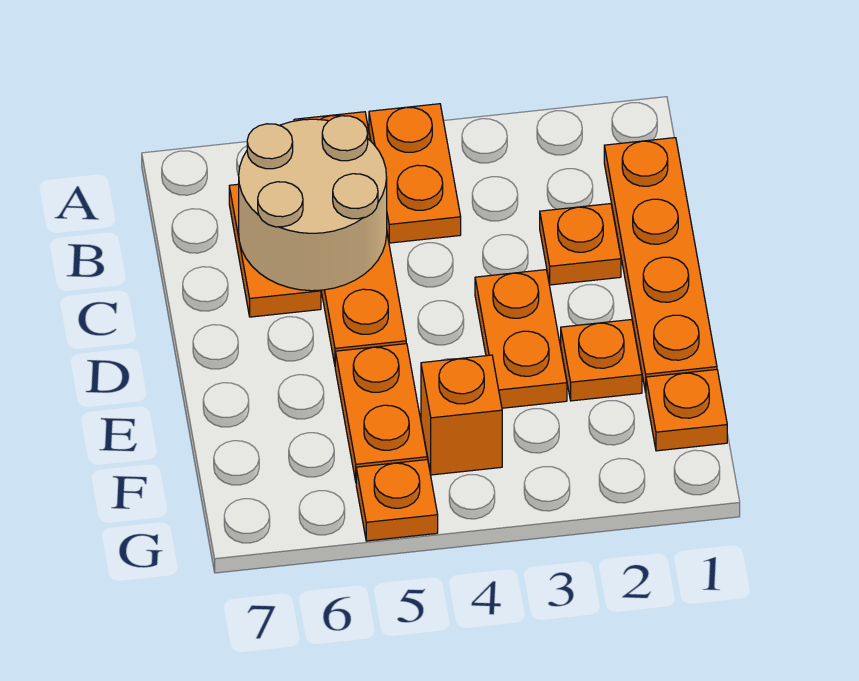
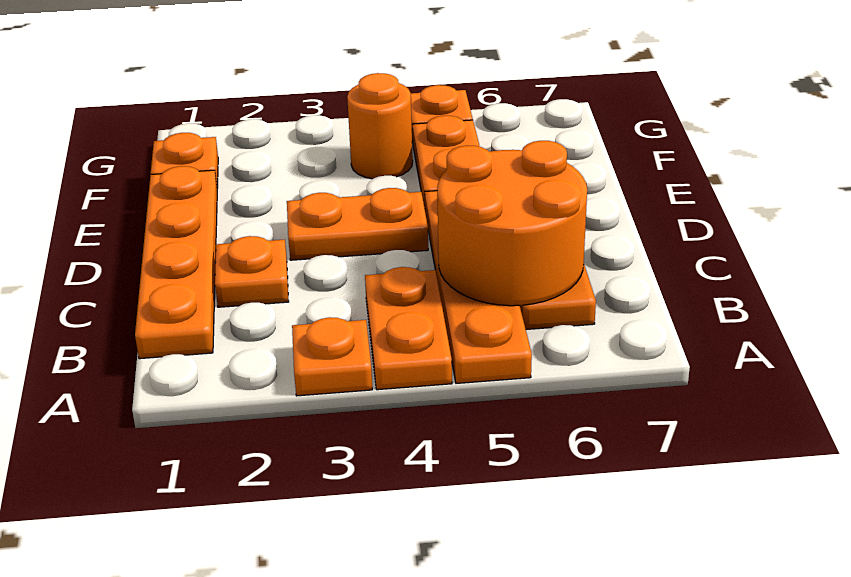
tan 2x2 round brick [239,116,387,291] -> orange 2x2 round brick [437,141,587,306]
orange 1x2 plate [475,270,567,408] -> orange 1x2 plate turned to [287,188,428,260]
orange 1x1 plate [561,320,642,401] -> orange 1x1 plate moved to [292,317,372,396]
orange 1x1 brick [421,355,502,475] -> orange 1x1 round brick [347,73,413,179]

